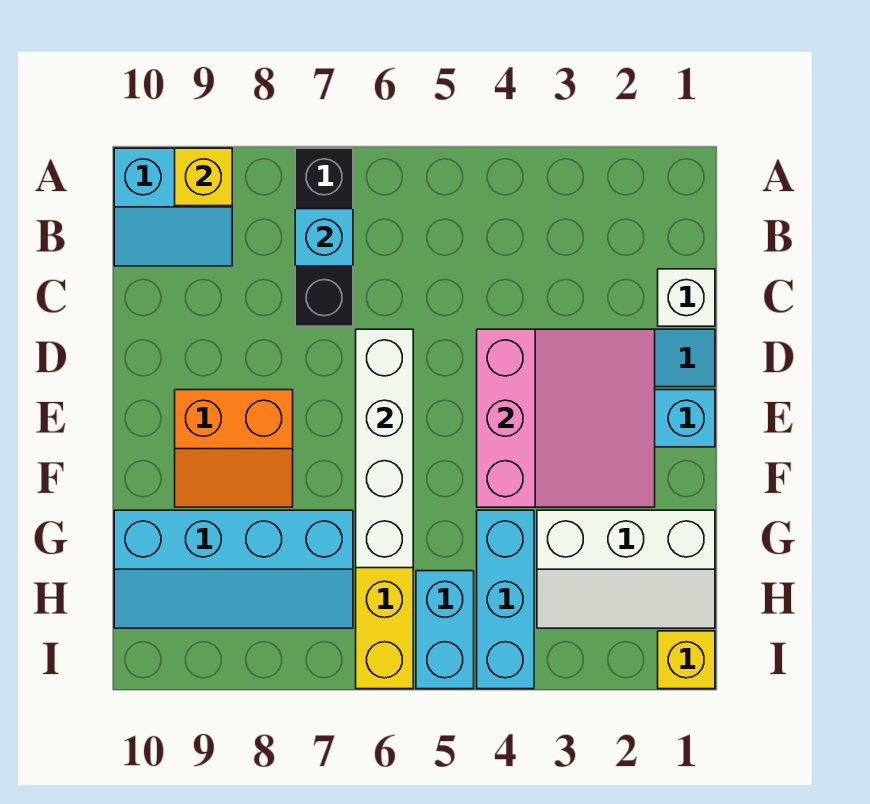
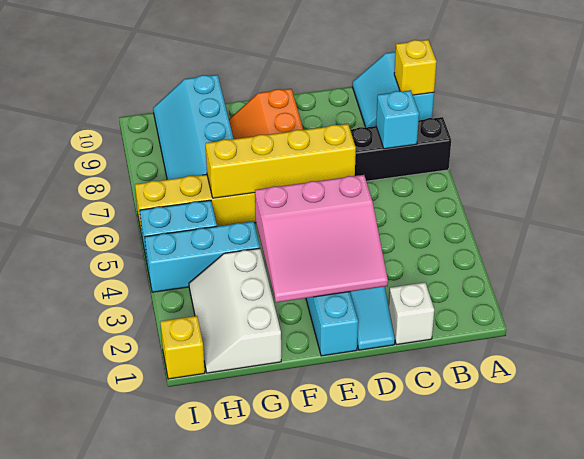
white 1x4 brick [356,329,413,568] -> yellow 1x4 brick [206,124,356,198]

